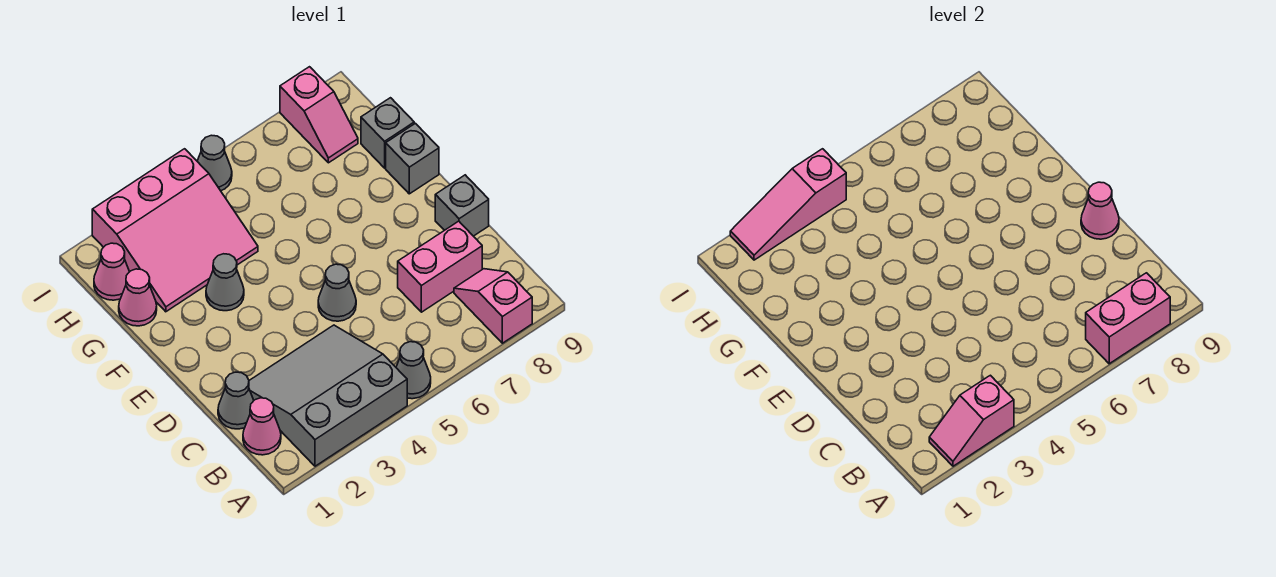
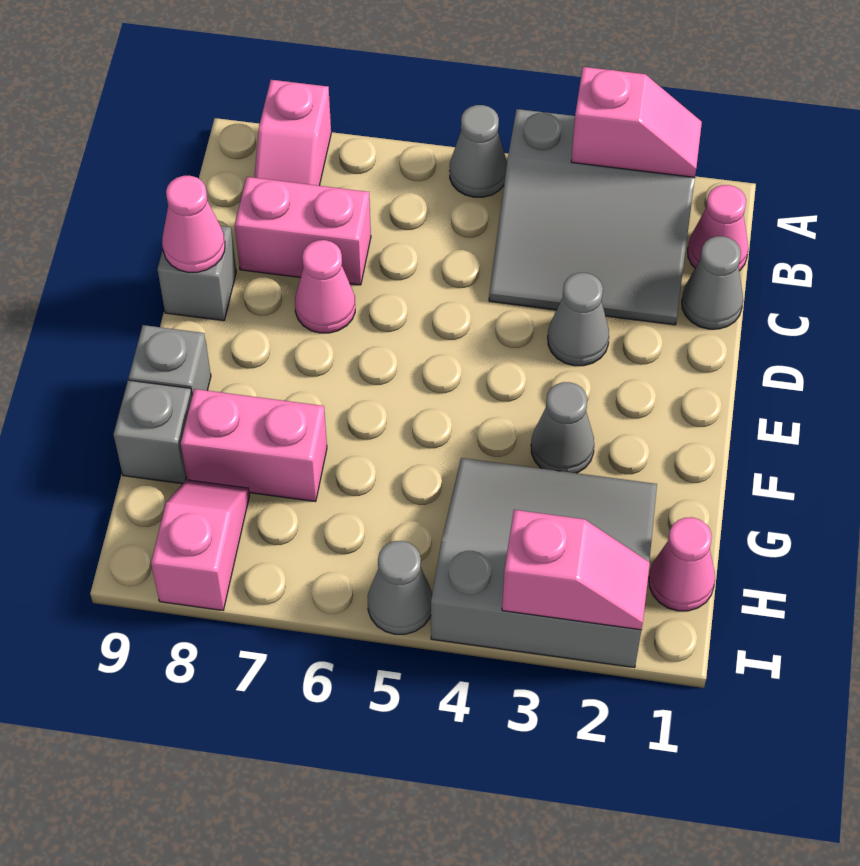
pink 1x2 brick [1086,273,1170,364] -> pink 1x2 brick moved to [181,389,327,502]
grey 1x1 cone [318,264,356,321] -> grey 1x1 cone moved to [548,273,609,366]
pink 1x1 cone [119,269,157,326] -> pink 1x1 cone moved to [295,240,355,333]
pink 3x3 slope [92,149,258,312] -> grey 3x3 slope [431,458,657,668]
pink 1x3 slope [730,149,846,260] -> pink 1x2 slope [502,510,650,630]

